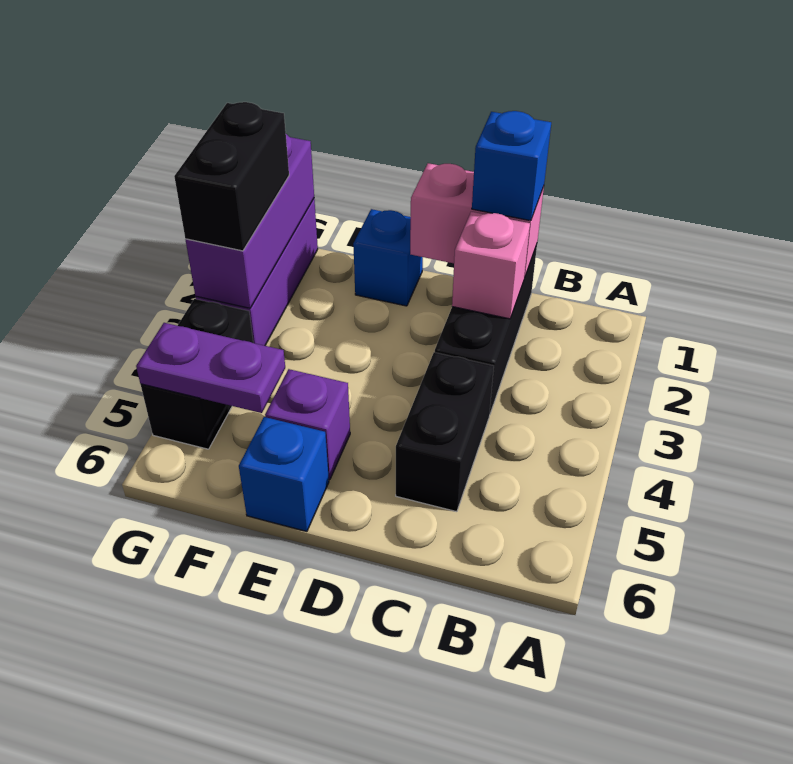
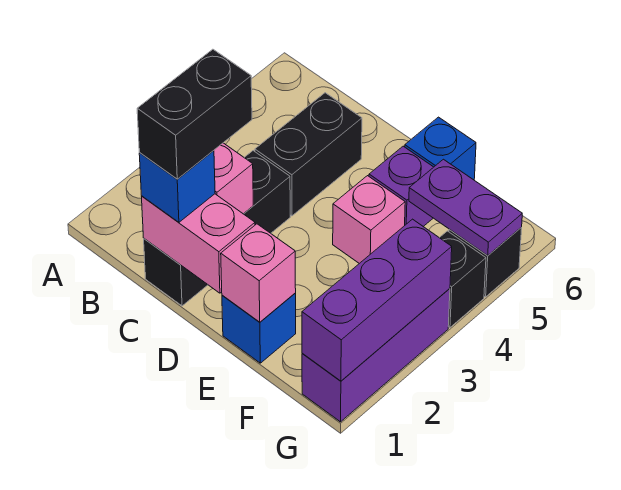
none -> pink 1x1 brick [221,224,296,322]
none -> pink 1x1 brick [333,176,405,263]
black 1x2 brick [174,102,289,251] -> black 1x2 brick moved to [137,49,252,179]

